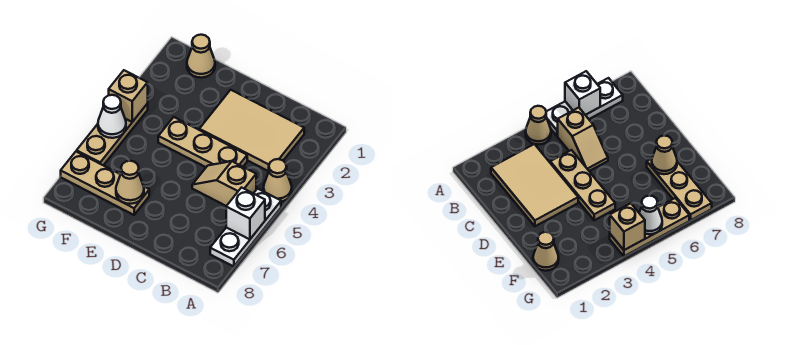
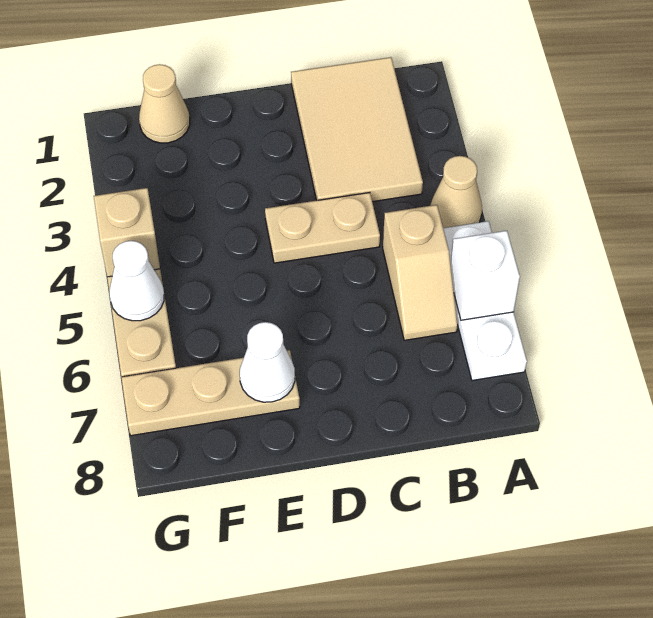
tan 2x3 tile [199,90,304,171] -> tan 2x3 tile turned to [291,57,423,202]
tan 1x2 slope [192,161,256,206] -> tan 1x2 slope turned to [383,205,458,340]
tan 1x3 plate [158,117,247,167] -> tan 1x2 plate [265,193,380,263]
tan 1x1 cone [116,161,144,204] -> white 1x1 cone [240,322,295,402]

